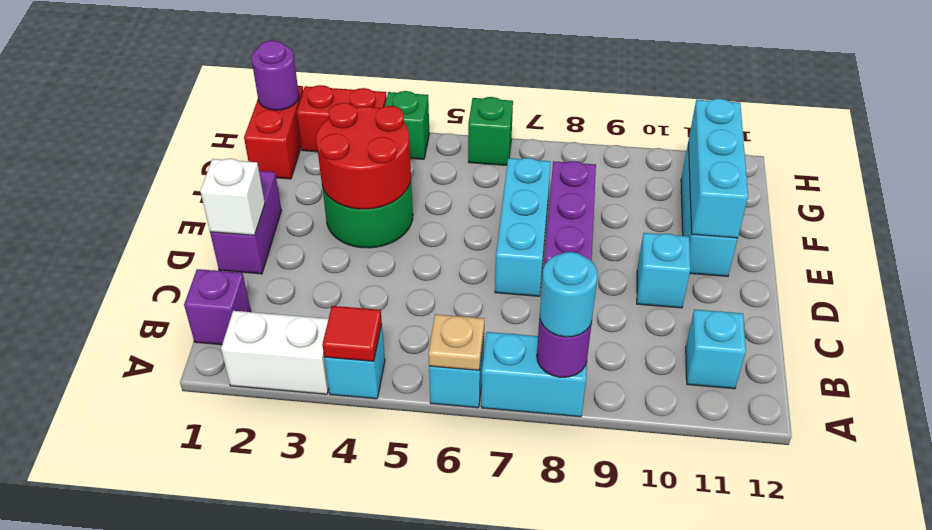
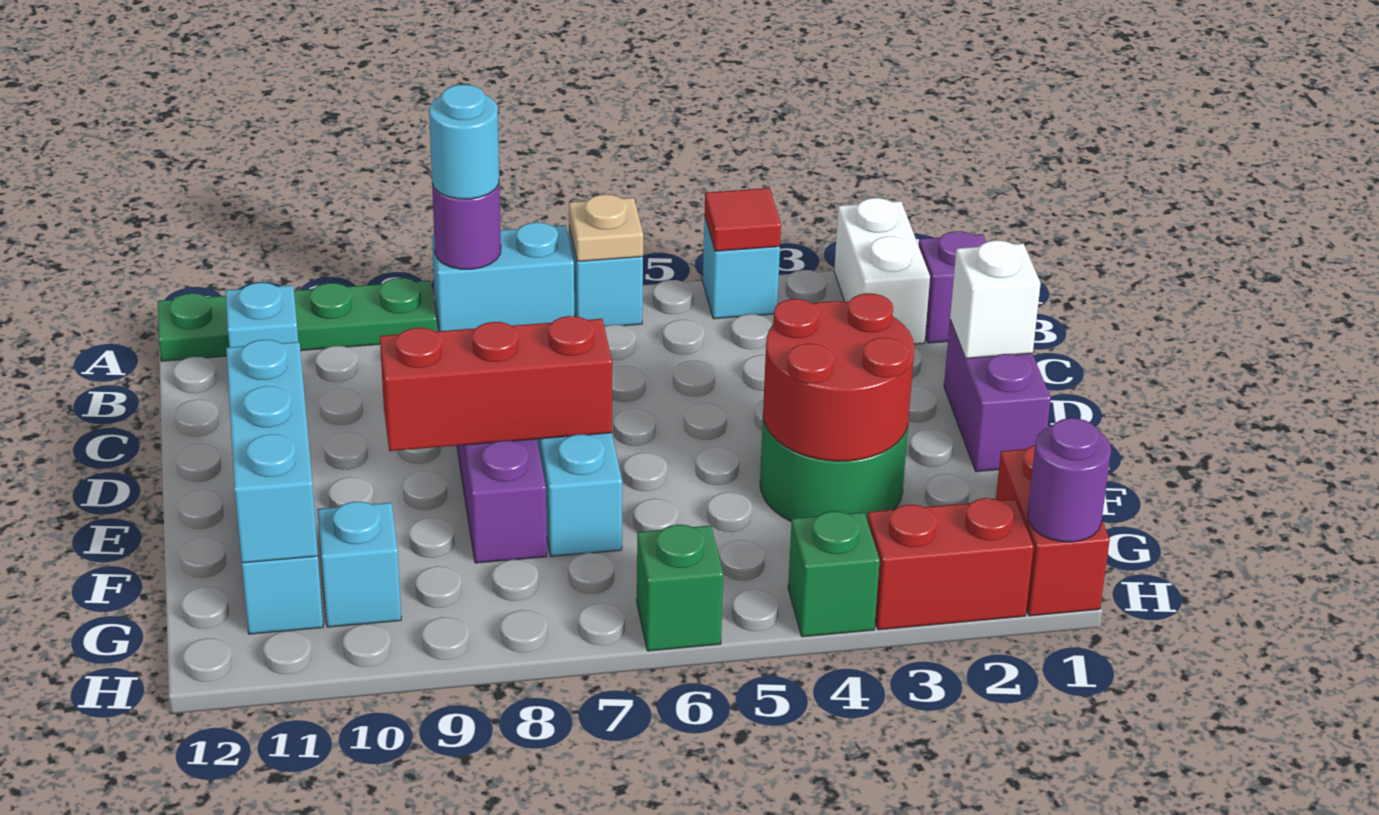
white 1x2 brick [221,311,329,394] -> white 1x2 brick turned to [834,198,930,344]
none -> green 1x4 plate [158,278,437,361]
cyan 1x1 brick [637,233,690,308] -> cyan 1x1 brick moved to [317,502,401,627]
none -> red 1x3 brick [380,316,612,451]

